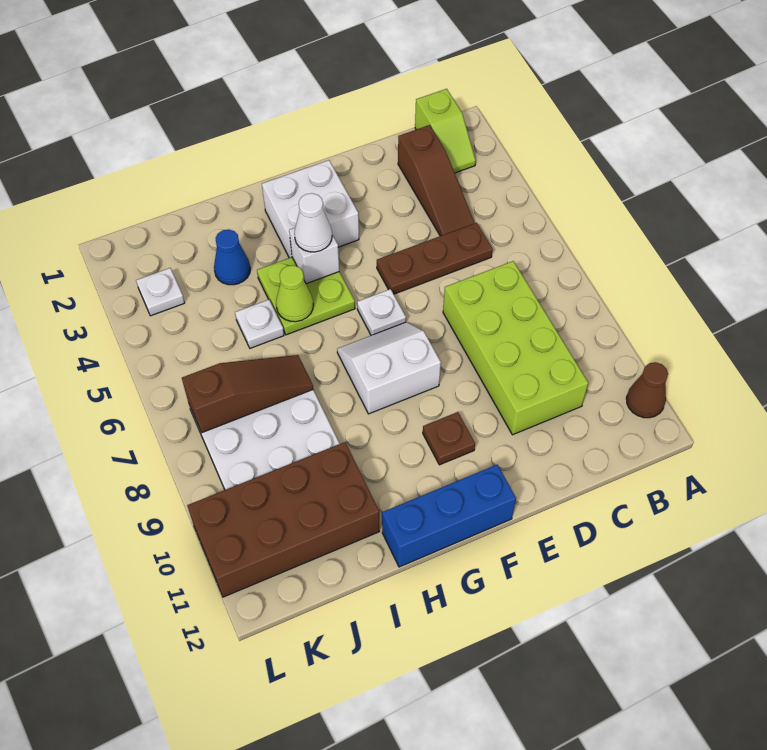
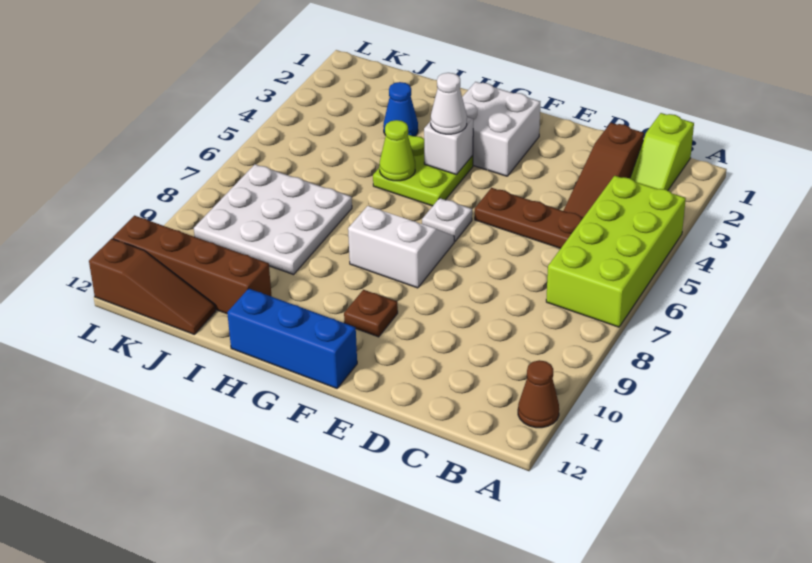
lime 2x4 brick [443,261,588,435] -> lime 2x4 brick moved to [546,176,686,327]
white 1x1 plate [235,300,284,348] -> none
brown 1x3 slope [182,355,313,433] -> brown 1x3 slope moved to [89,239,216,334]
brown 2x4 brick [187,442,379,597] -> brown 1x4 brick [113,216,272,314]
white 1x1 plate [136,268,185,316] -> none

